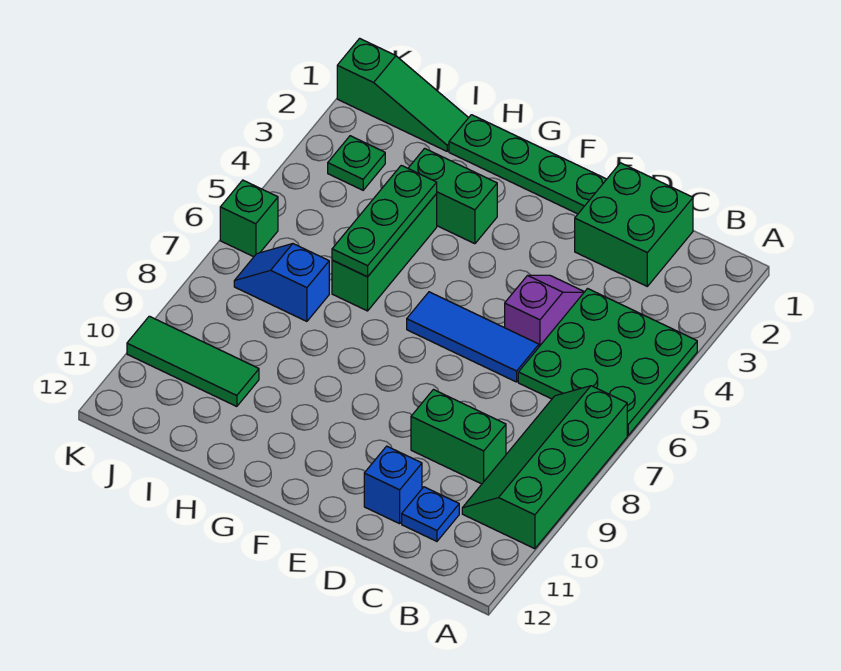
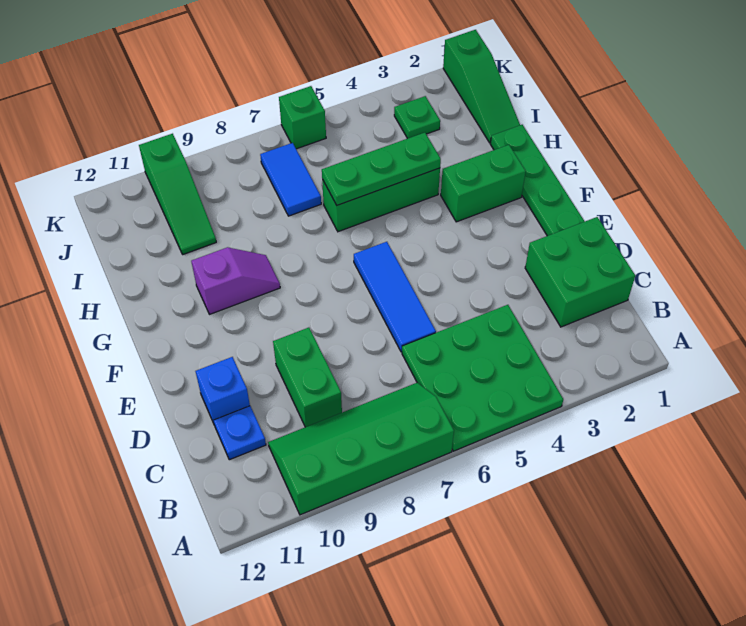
purple 1x2 slope [505,275,584,347] -> purple 1x2 slope moved to [191,247,280,314]
green 1x2 brick [408,148,497,244] -> green 1x2 brick turned to [441,145,526,222]
blue 1x2 slope [234,244,329,321] -> blue 1x2 tile [260,143,321,216]
green 1x3 tile [127,316,259,407] -> green 1x3 slope [139,134,216,254]

